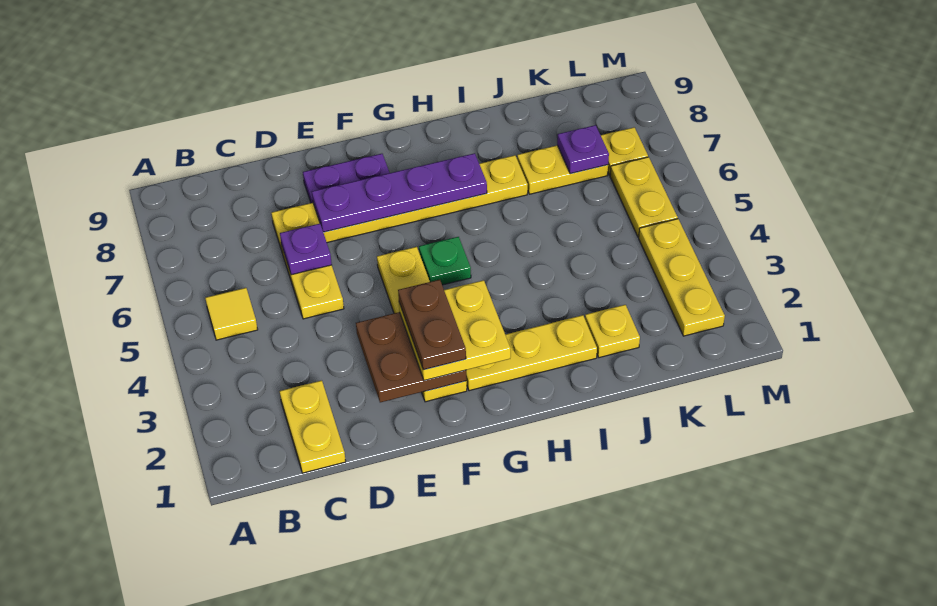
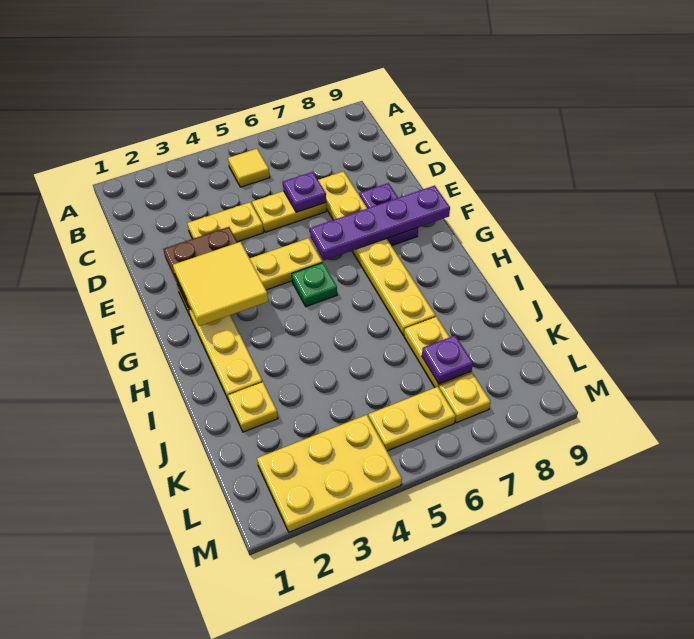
yellow 1x2 plate [280,380,346,473] -> yellow 1x2 plate moved to [187,202,263,242]
purple 1x4 plate [312,153,487,232] -> purple 1x4 plate turned to [310,186,450,260]
yellow 2x2 plate [399,280,511,381] -> yellow 2x2 tile [173,242,268,326]
brown 1x2 plate [398,280,466,370] -> none
yellow 1x3 plate [639,219,725,336] -> yellow 2x3 plate [257,415,402,532]

